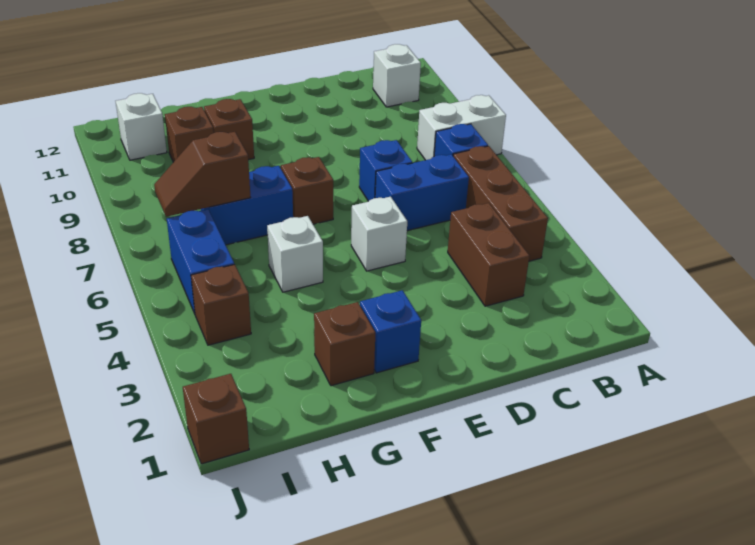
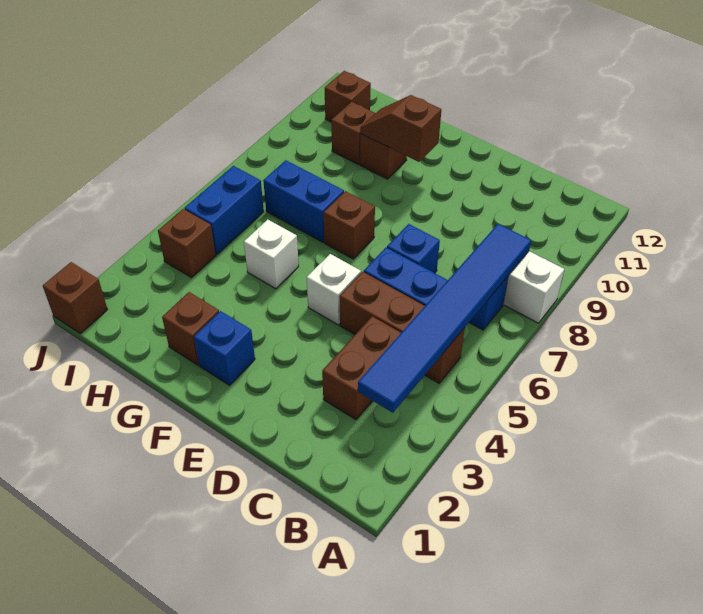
none -> blue 1x6 tile [358,224,531,413]
brown 1x3 brick [453,146,548,261] -> brown 1x3 brick turned to [339,272,465,383]
white 1x1 brick [373,44,421,107] -> none
brown 1x2 slope [154,132,250,217] -> brown 1x2 slope moved to [360,95,441,162]
white 1x1 brick [116,93,167,160] -> brown 1x1 brick [325,71,371,122]

